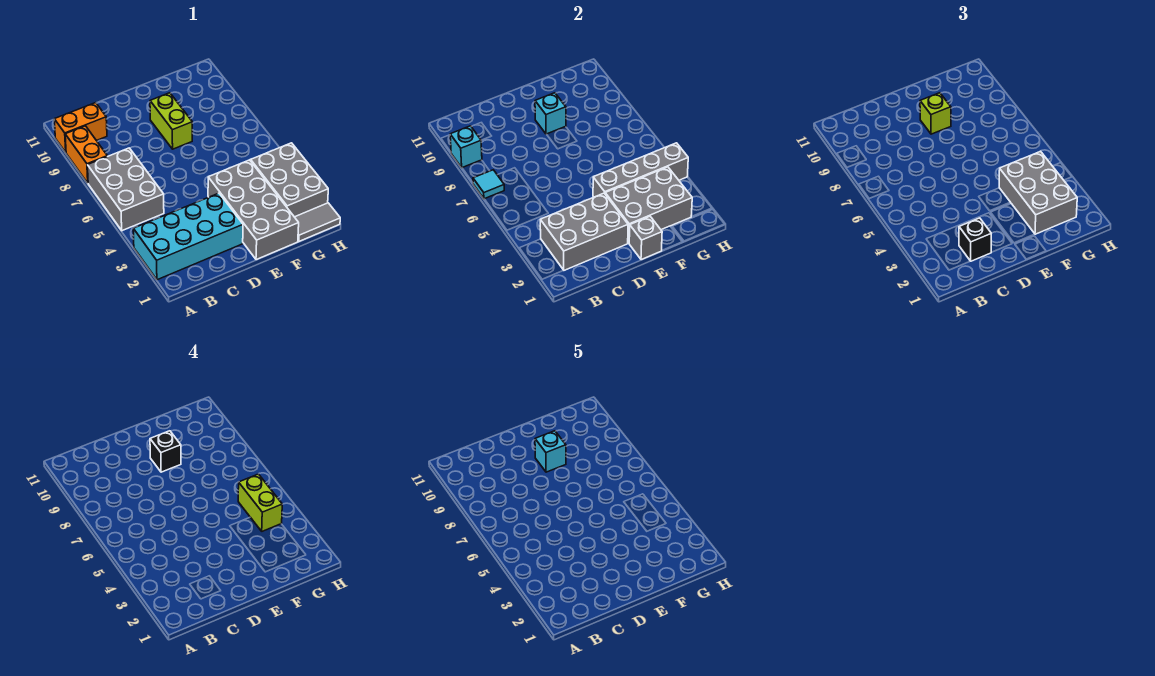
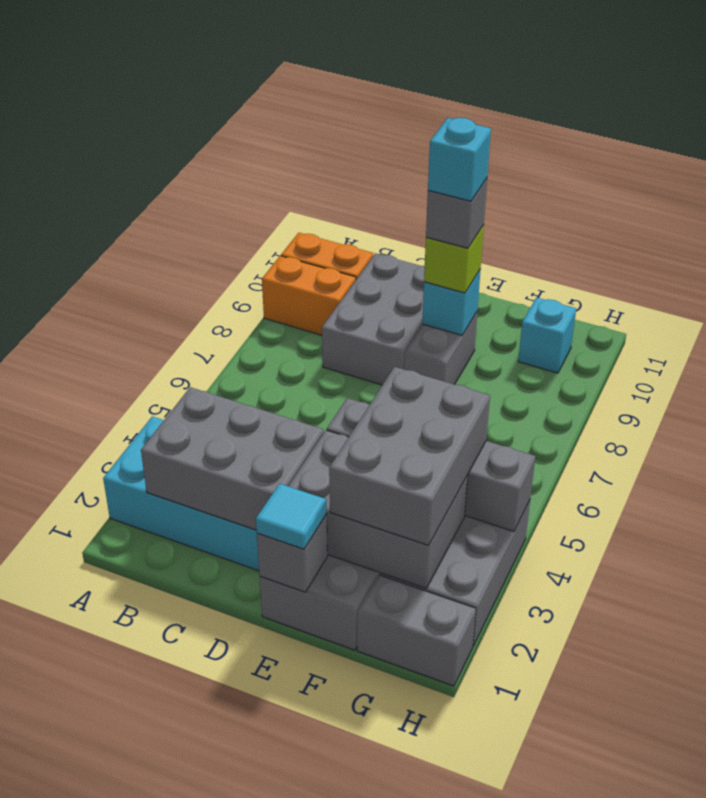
grey 2x3 brick [87,148,164,231] -> grey 2x3 brick moved to [322,253,425,385]
cyan 1x1 tile [473,170,504,199] -> cyan 1x1 tile moved to [256,484,327,549]
orange 1x2 brick [65,126,107,183] -> orange 1x2 brick turned to [262,256,356,335]
cyan 1x1 brick [450,126,482,168] -> cyan 1x1 brick moved to [518,298,576,373]
black 1x1 brick [959,218,991,261] -> none
lime 1x2 brick [150,93,192,149] -> grey 1x2 brick [404,312,477,384]
black 1x1 brick [150,431,181,472] -> grey 1x1 brick [426,179,487,248]
grey 1x2 tile [295,203,340,241] -> grey 1x2 brick [357,575,476,686]
lime 1x2 brick [238,474,282,531] -> none

